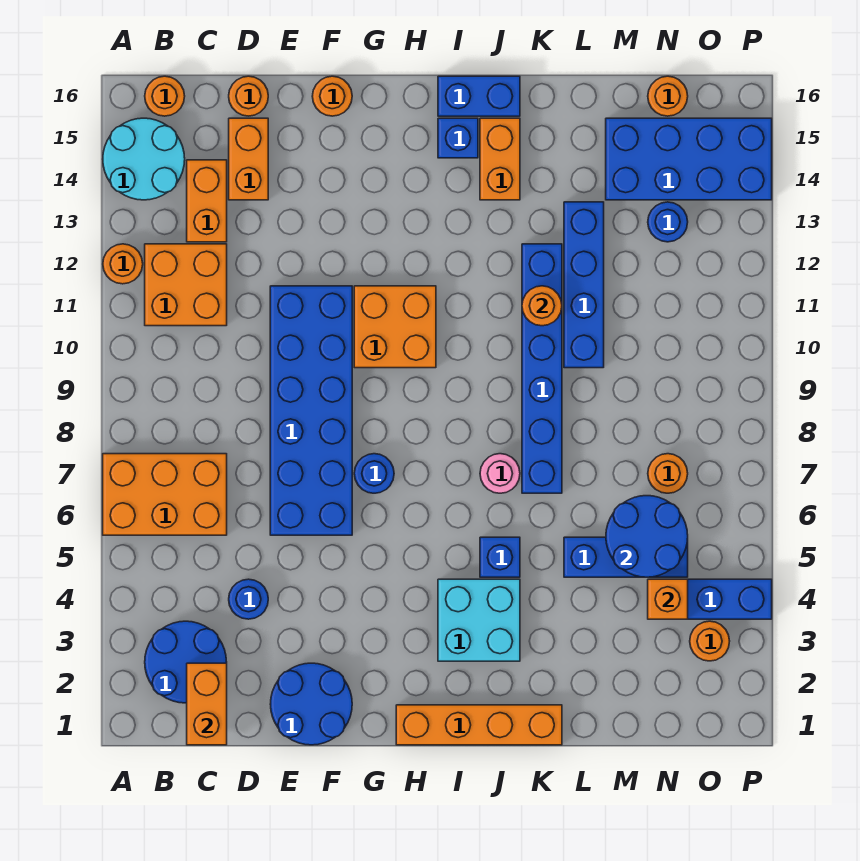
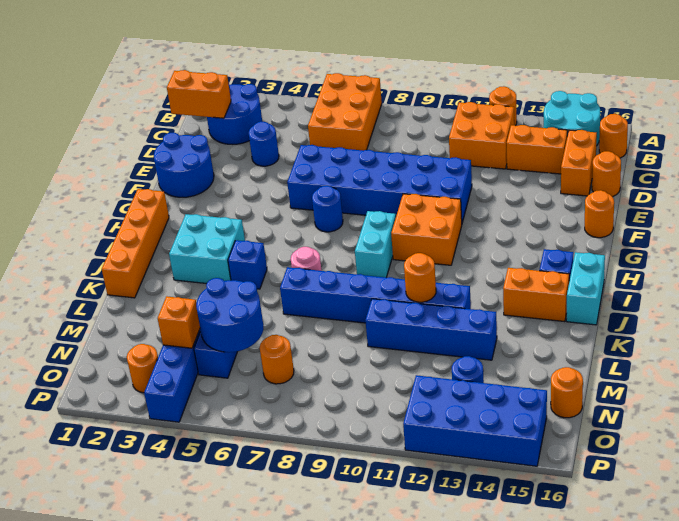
orange 1x2 brick [229,118,268,200] -> orange 1x2 brick turned to [561,130,597,196]
none -> cyan 1x2 brick [355,211,396,277]
blue 1x2 brick [438,76,520,116] -> cyan 1x2 brick [566,252,605,325]
blue 2x4 brick [606,118,772,200] -> blue 2x4 brick turned to [403,375,547,466]

